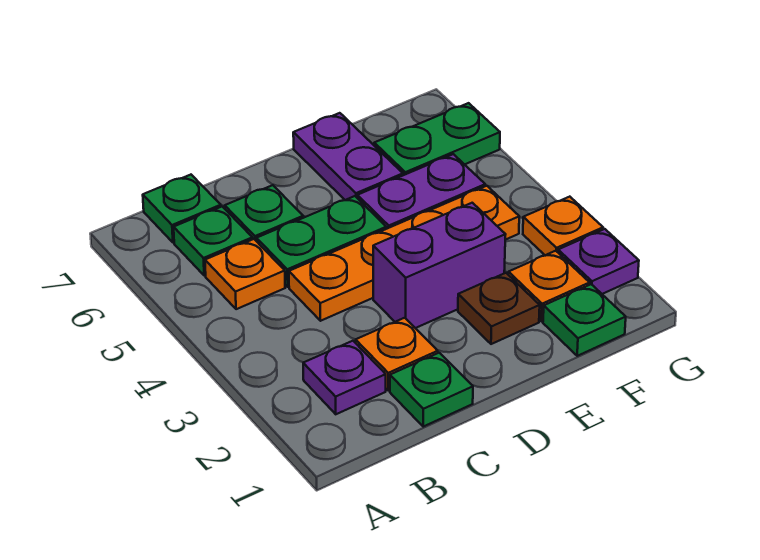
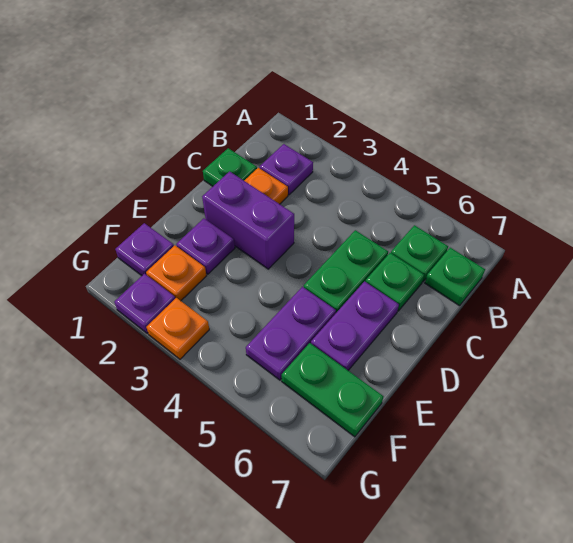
orange 1x1 plate [205,239,285,309] -> none
orange 1x4 plate [289,186,519,321] -> none
purple 1x2 brick [373,203,506,328] -> purple 1x2 brick turned to [202,171,294,269]
brown 1x1 plate [458,273,540,344] -> purple 1x1 plate [176,218,235,274]
purple 1x2 plate [293,113,403,200] -> purple 1x2 plate turned to [311,281,399,370]
green 1x1 plate [543,284,626,356] -> purple 1x1 plate [115,223,174,276]
green 1x2 plate [374,103,500,175] -> green 1x2 plate turned to [282,343,384,437]

